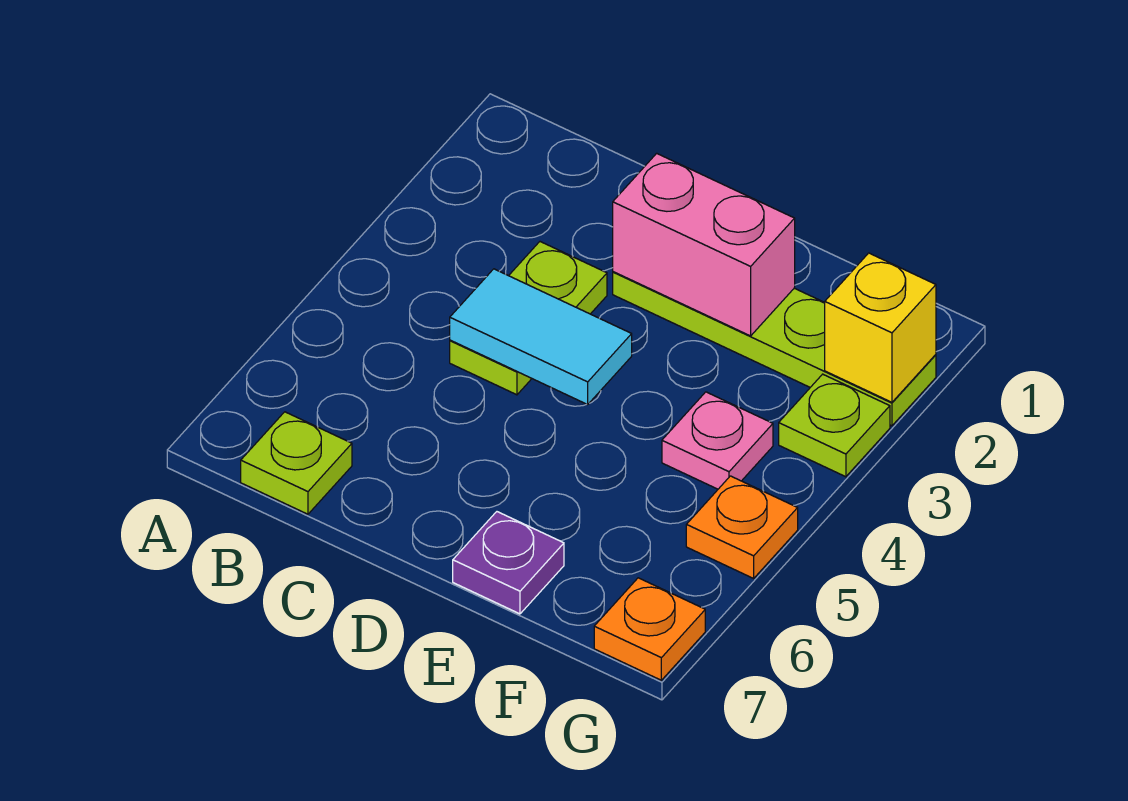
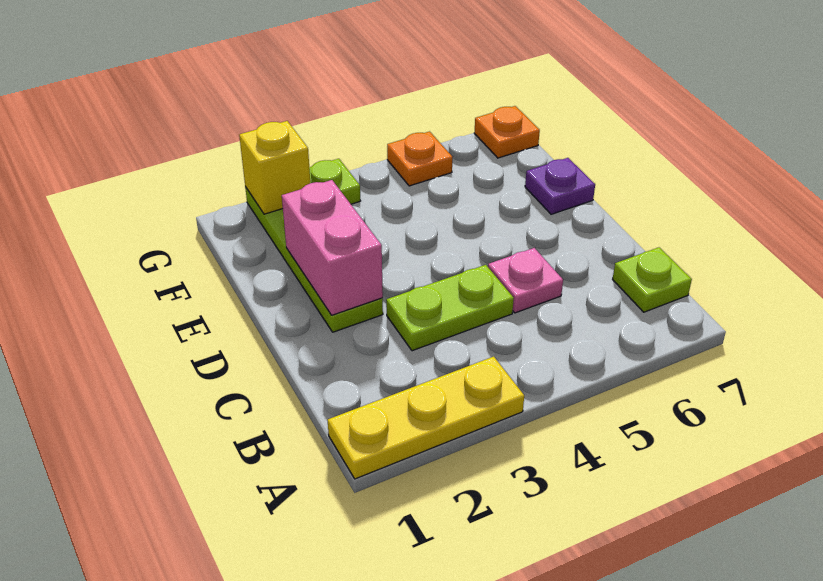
none -> yellow 1x3 plate [328,357,524,479]
cyan 1x2 tile [450,269,632,404] -> none
pink 1x1 plate [662,392,773,489] -> pink 1x1 plate moved to [488,248,563,313]

